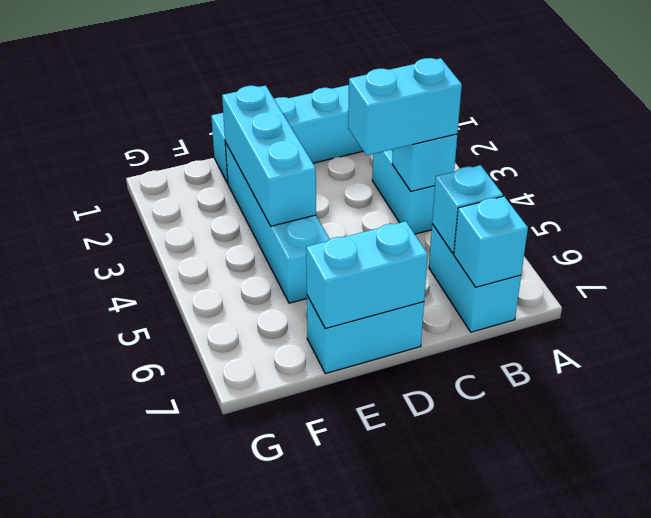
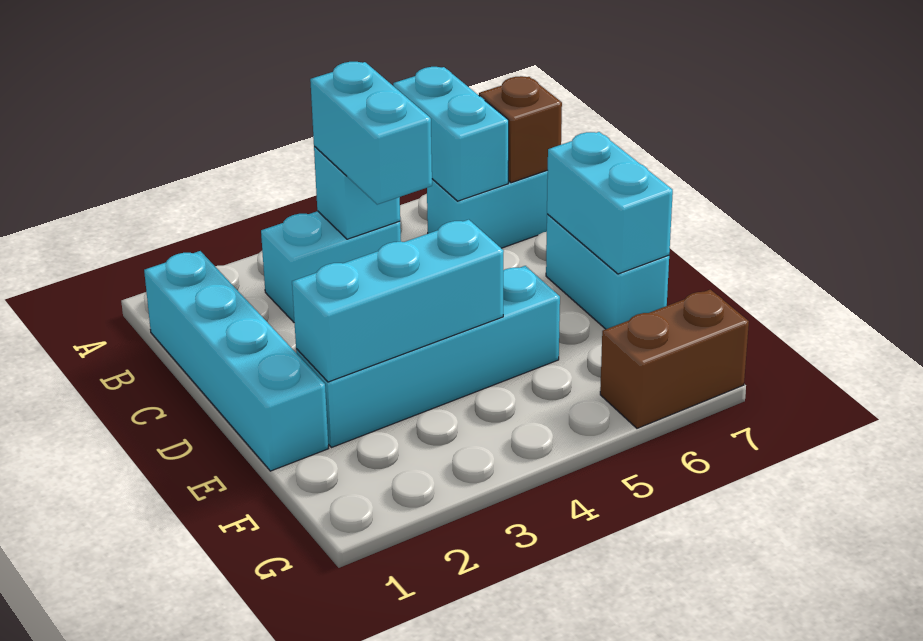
cyan 1x1 brick [432,165,503,254] -> cyan 1x2 brick [393,67,509,201]
cyan 1x1 brick [454,196,528,287] -> brown 1x1 brick [479,76,562,183]
none -> brown 1x2 brick [600,290,749,428]

